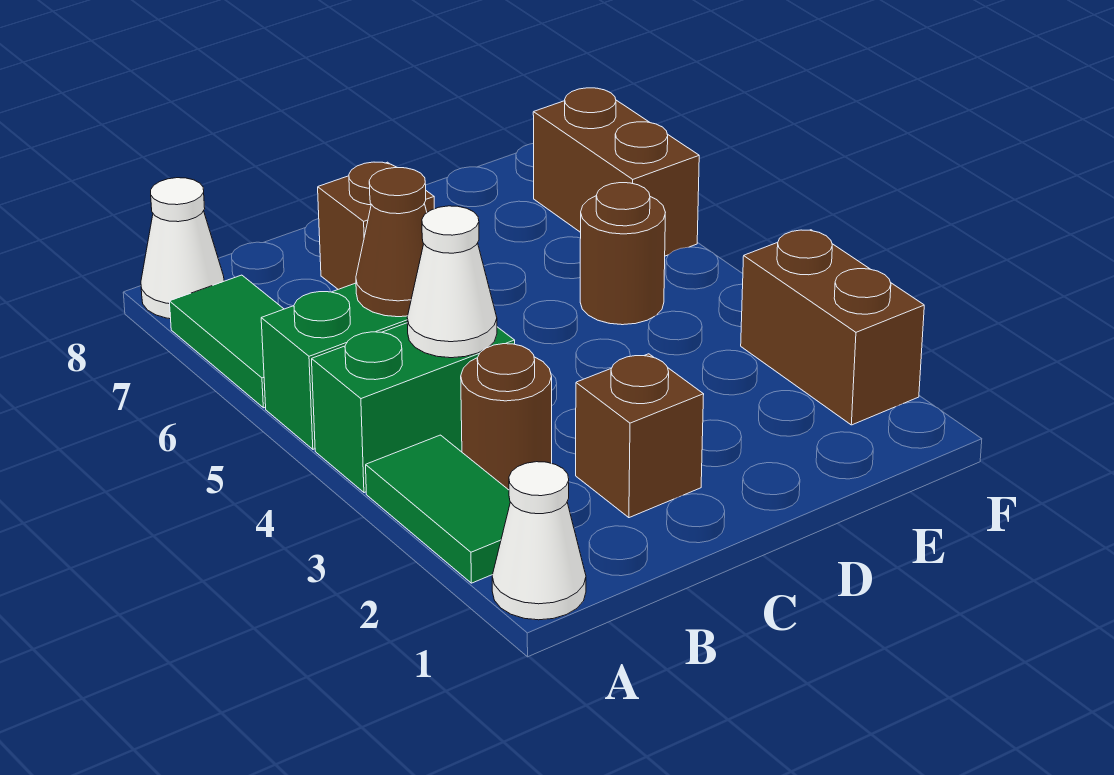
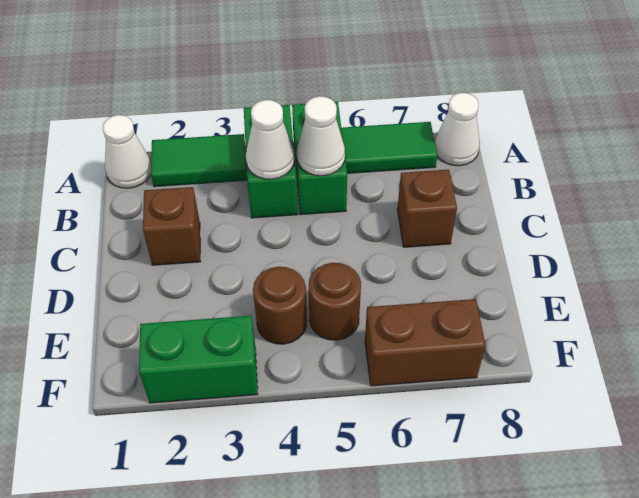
brown 1x1 round brick [461,344,552,490] -> brown 1x1 round brick moved to [253,267,307,344]
brown 1x1 cone [356,168,427,317] -> white 1x1 cone [297,96,345,176]
brown 1x2 brick [741,230,924,425] -> green 1x2 brick [139,316,258,403]

